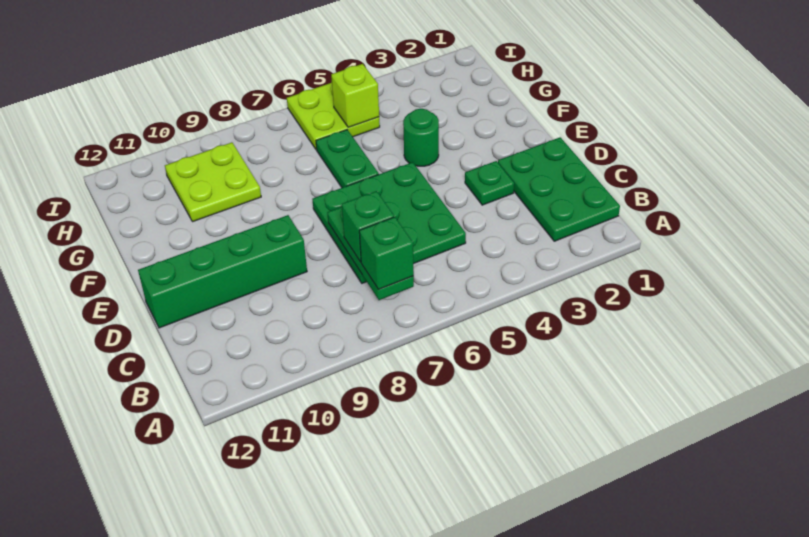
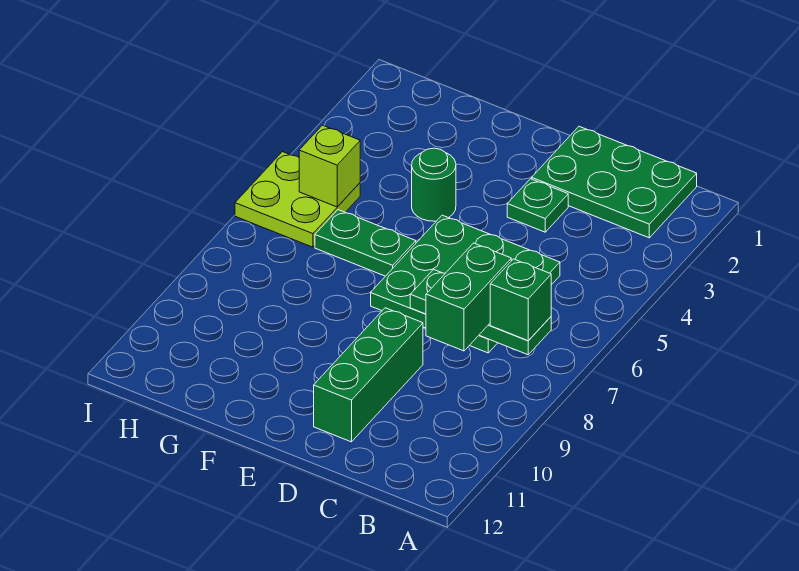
green 1x1 brick [342,191,394,262] -> green 1x2 brick [426,243,511,351]
green 1x4 brick [138,215,307,328] -> green 1x3 brick [314,308,423,442]
lime 2x2 plate [165,142,261,222] -> none

